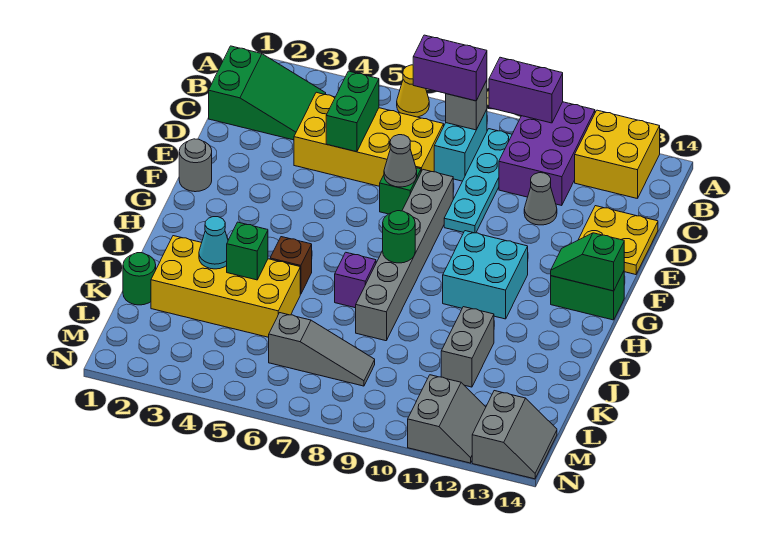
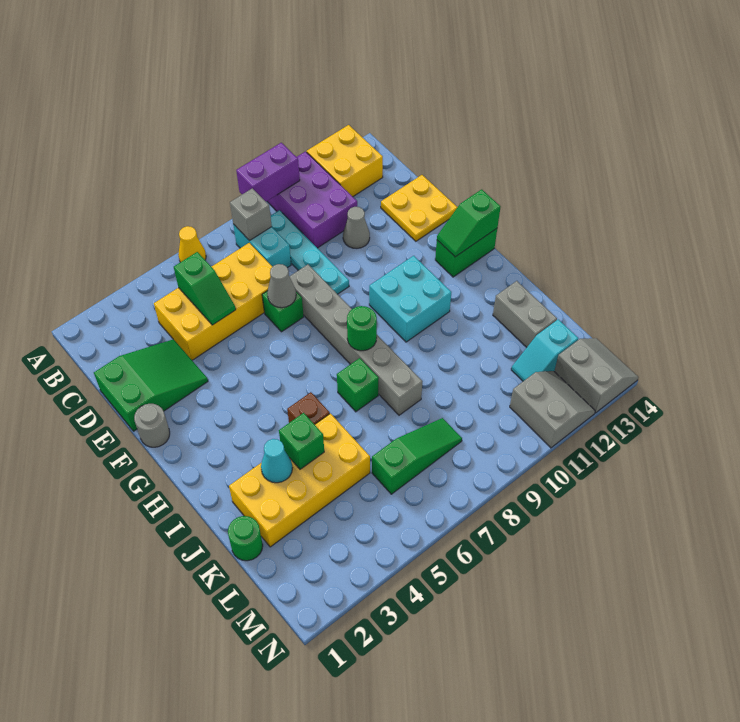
green 2x3 slope [209,46,326,140] -> green 2x3 slope moved to [94,339,208,431]
purple 1x2 brick [413,35,487,101] -> none
green 1x2 brick [326,71,379,152] -> green 1x2 slope [174,252,236,325]
purple 1x1 brick [335,252,376,308] -> green 1x1 brick [337,358,379,412]
grey 1x2 brick [441,307,494,387] -> grey 1x2 brick moved to [493,281,557,347]
grey 1x3 slope [269,313,375,386] -> green 1x3 slope [372,418,462,494]
none -> cyan 1x2 slope [511,320,578,381]

